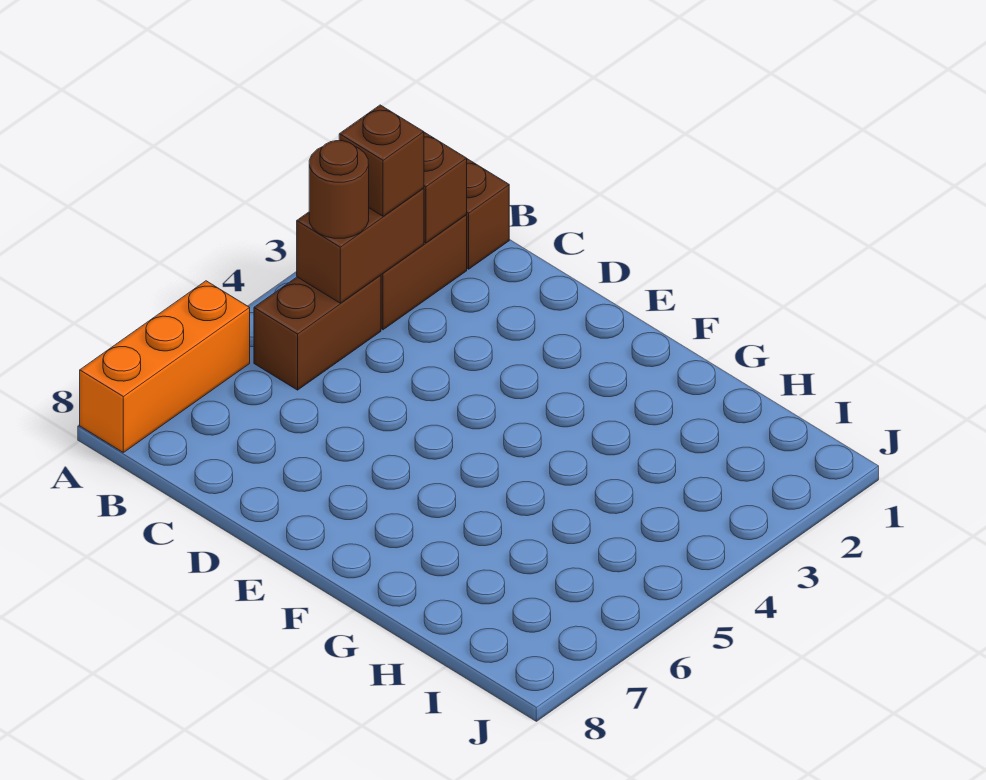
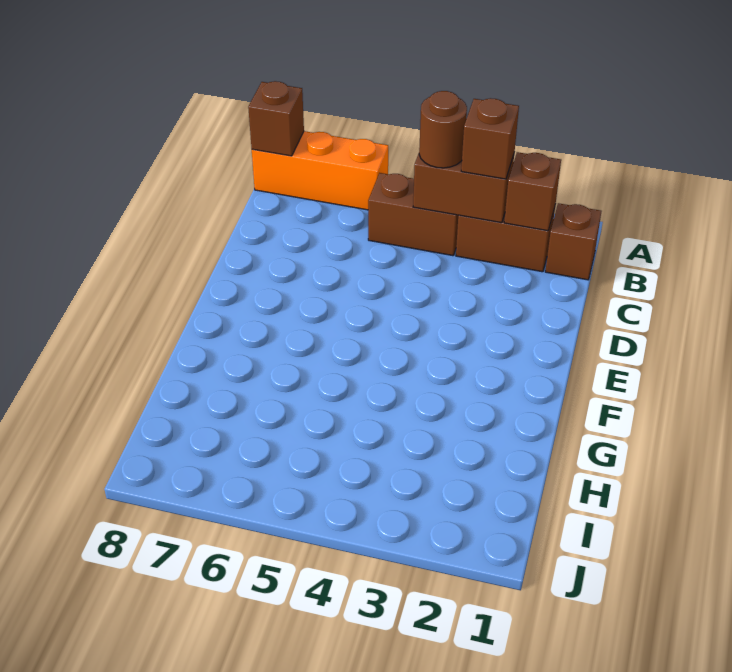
none -> brown 1x1 brick [248,81,304,156]

